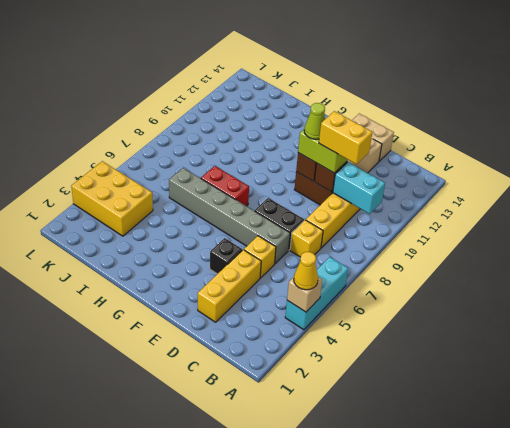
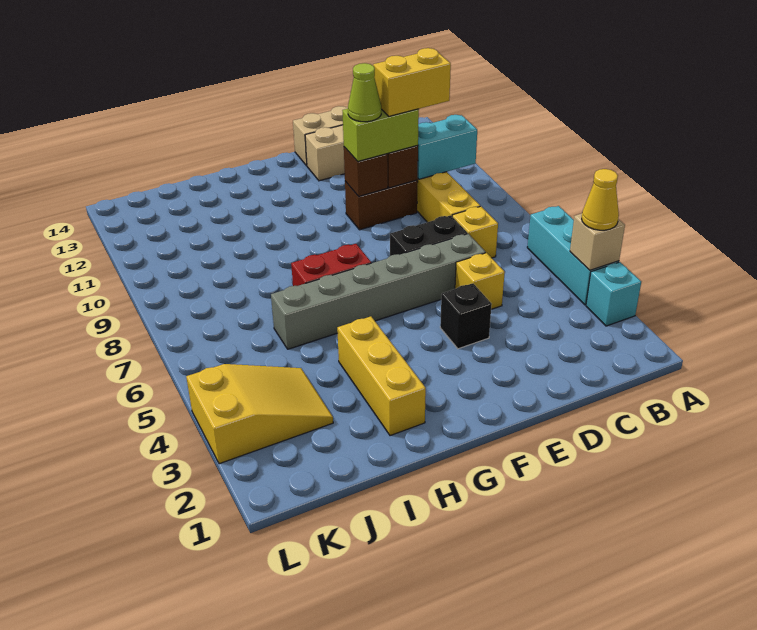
none -> cyan 1x1 brick [586,262,641,326]
yellow 1x3 brick [198,250,261,322] -> yellow 1x3 brick moved to [337,316,426,436]
yellow 2x3 brick [71,161,153,236] -> yellow 2x3 slope [186,364,333,464]

